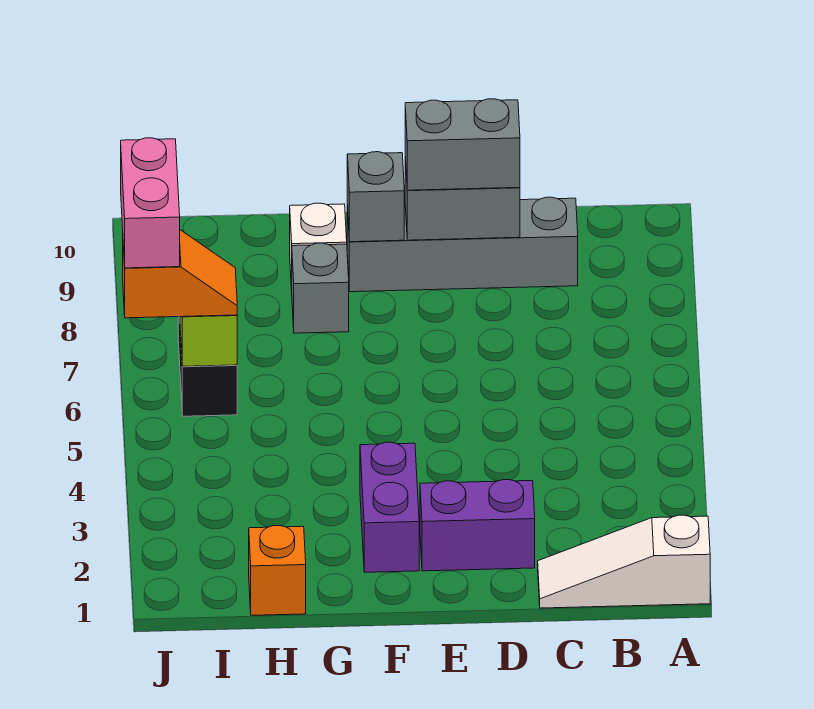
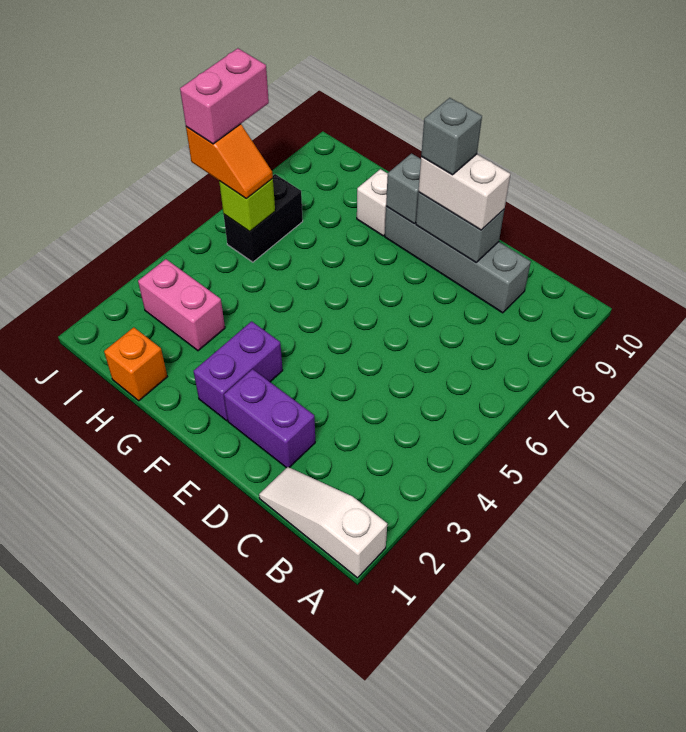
grey 1x2 brick [405,99,520,190] -> white 1x2 brick [419,154,510,230]
grey 1x1 brick [292,243,349,333] -> grey 1x1 brick moved to [421,98,482,175]
none -> pink 1x2 brick [138,259,225,351]

